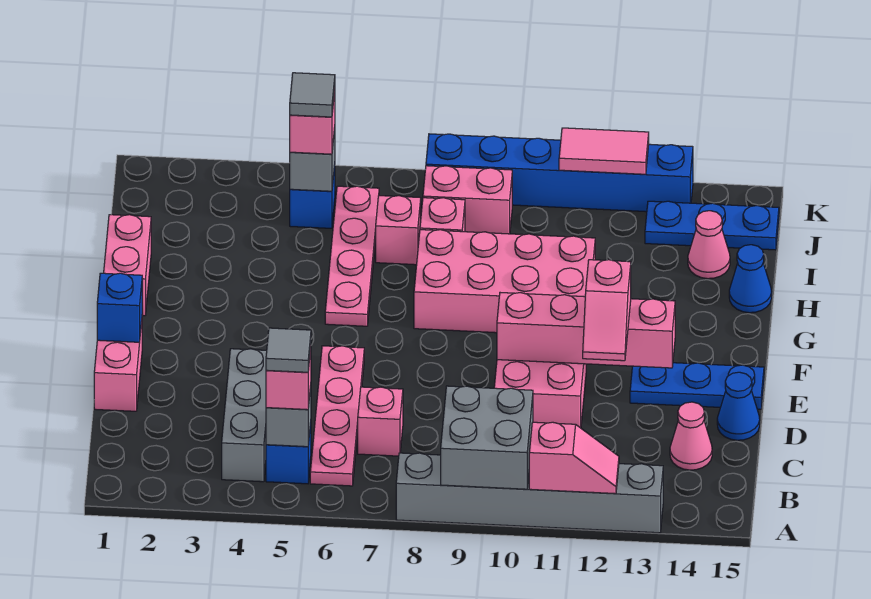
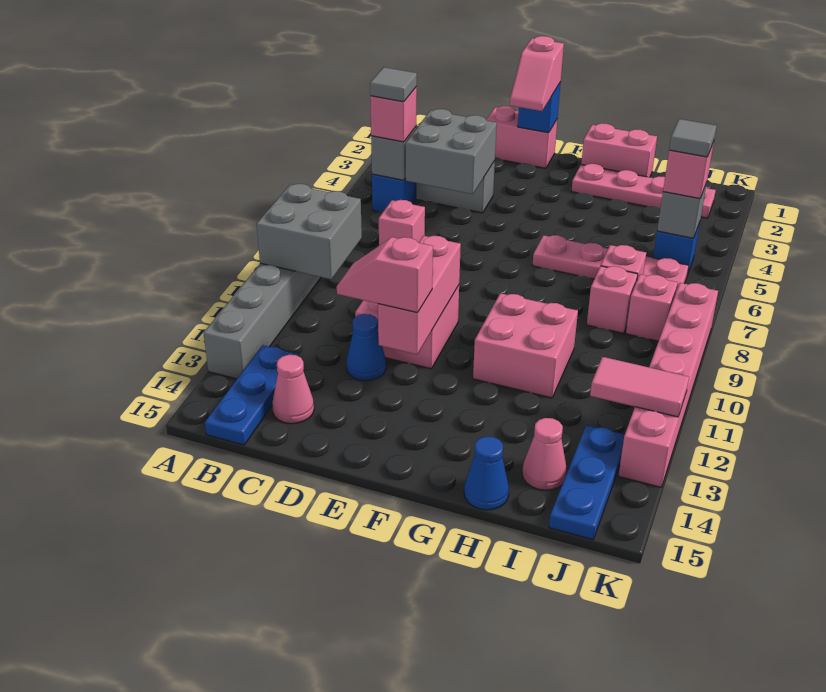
pink 1x2 slope [529,422,619,494] -> pink 1x2 slope moved to [510,36,564,111]
pink 1x4 plate [310,346,364,486] -> pink 1x4 plate moved to [572,164,716,218]
none -> grey 2x2 brick [405,109,497,194]
blue 1x1 cone [717,372,760,440] -> blue 1x1 cone moved to [346,314,386,381]
pink 1x4 brick [497,293,675,368] -> pink 1x3 brick [378,236,461,354]
blue 1x3 plate [630,363,764,409] -> blue 1x3 plate moved to [205,345,299,445]
pink 2x4 brick [414,230,595,333] -> pink 2x2 brick [473,293,578,398]
pink 1x2 brick [423,166,512,234] -> pink 1x1 brick [626,274,678,341]
blue 1x6 brick [426,134,693,212] -> pink 1x6 brick [618,283,718,487]
pink 1x2 tile [559,128,649,174] -> pink 1x2 tile turned to [590,357,689,417]

